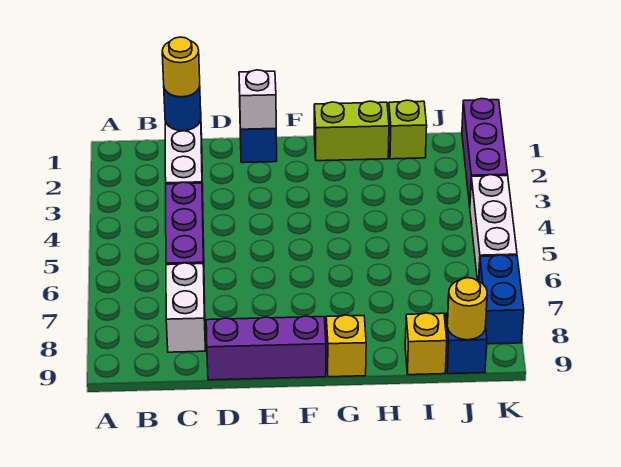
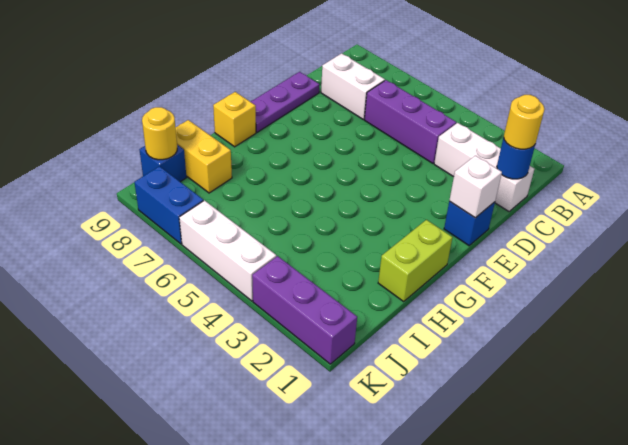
purple 1x3 brick [206,316,326,380] -> purple 1x3 plate [251,72,319,132]
lime 1x1 brick [389,100,427,159] -> none
yellow 1x1 brick [405,313,447,375] -> yellow 1x2 brick [176,120,232,193]

